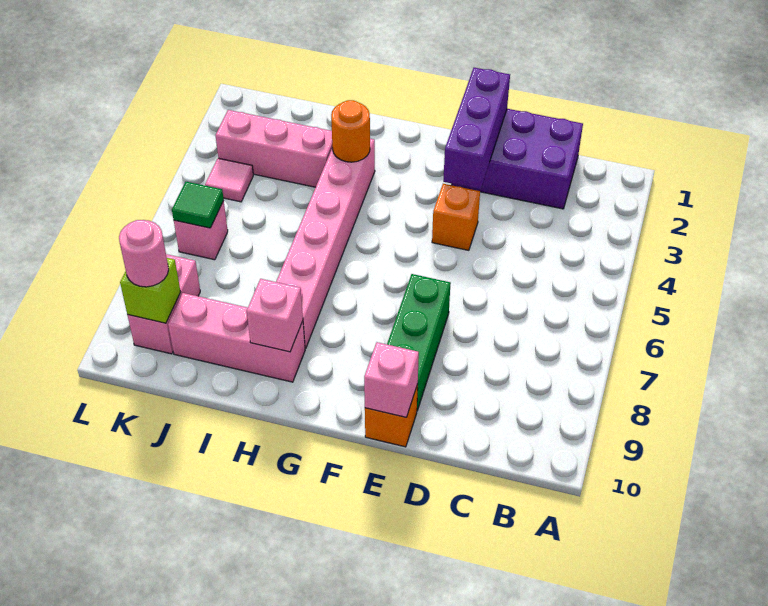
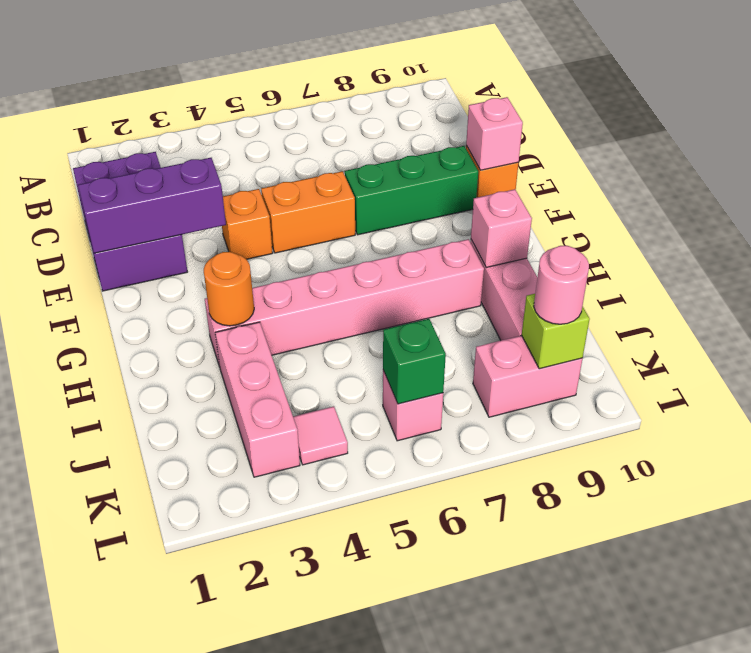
none -> orange 1x2 brick [261,171,355,253]
green 1x1 tile [172,182,224,228] -> green 1x1 brick [383,319,446,404]

